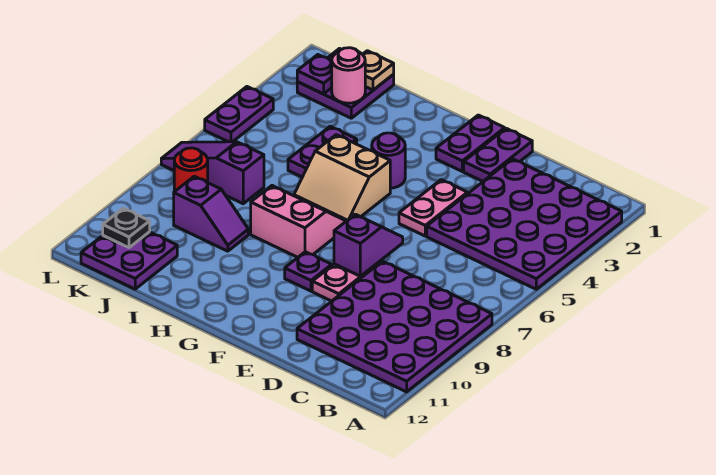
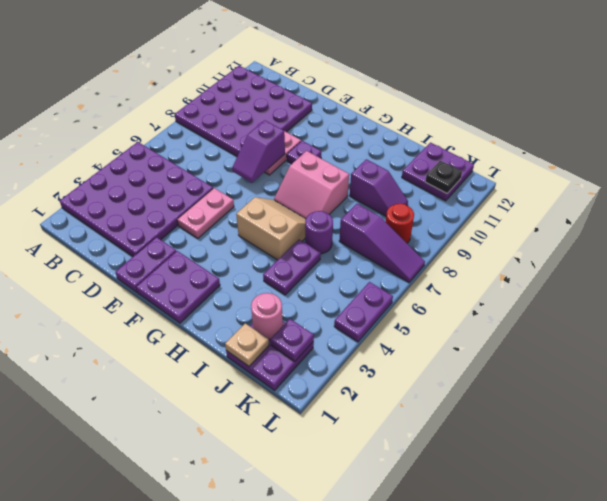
purple 1x2 plate [436,115,505,171] -> purple 2x2 plate [136,251,220,323]
purple 1x1 round brick [372,133,405,188] -> purple 1x1 round brick moved to [305,211,333,254]
purple 1x2 slope [174,176,248,251] -> purple 1x2 slope turned to [350,159,408,216]

